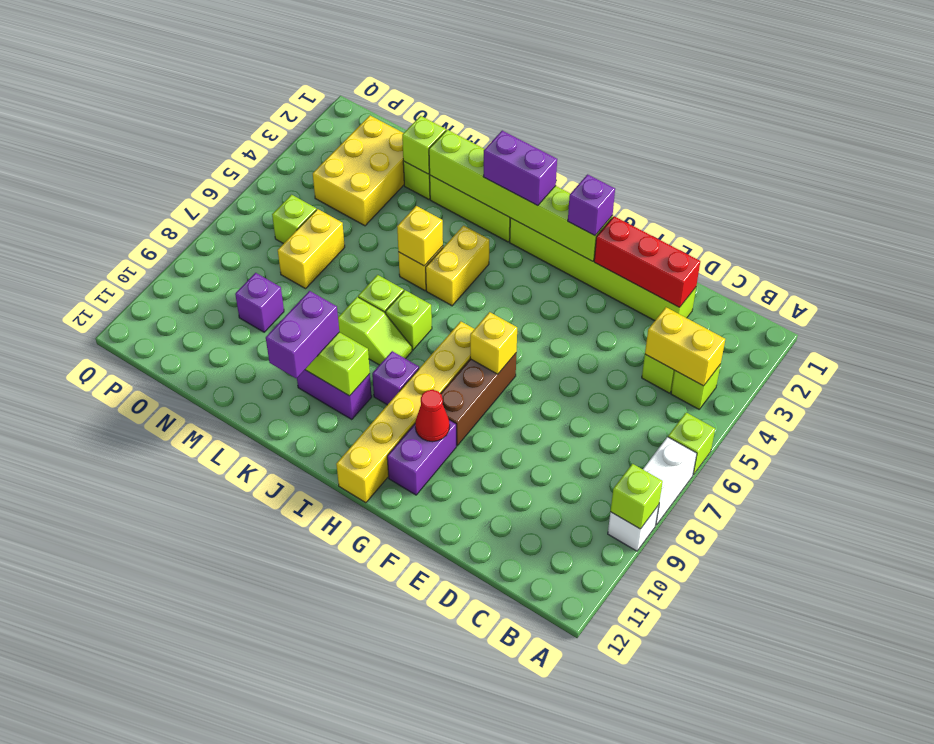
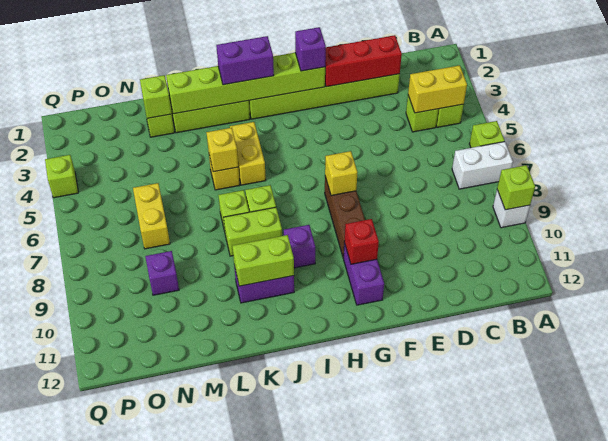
white 1x2 brick [643,437,697,525] -> white 1x2 brick turned to [452,142,513,189]
red 1x1 cone [415,390,450,442] -> red 1x1 brick [344,219,379,264]
yellow 1x6 brick [336,321,474,503] -> none
lime 1x2 slope [338,297,412,365] -> lime 1x2 brick [223,207,282,256]
purple 1x2 brick [266,291,339,378] -> none
yellow 2x3 brick [313,116,404,226] -> none
lime 1x1 brick [272,195,316,244] -> lime 1x1 brick moved to [45,155,78,198]

